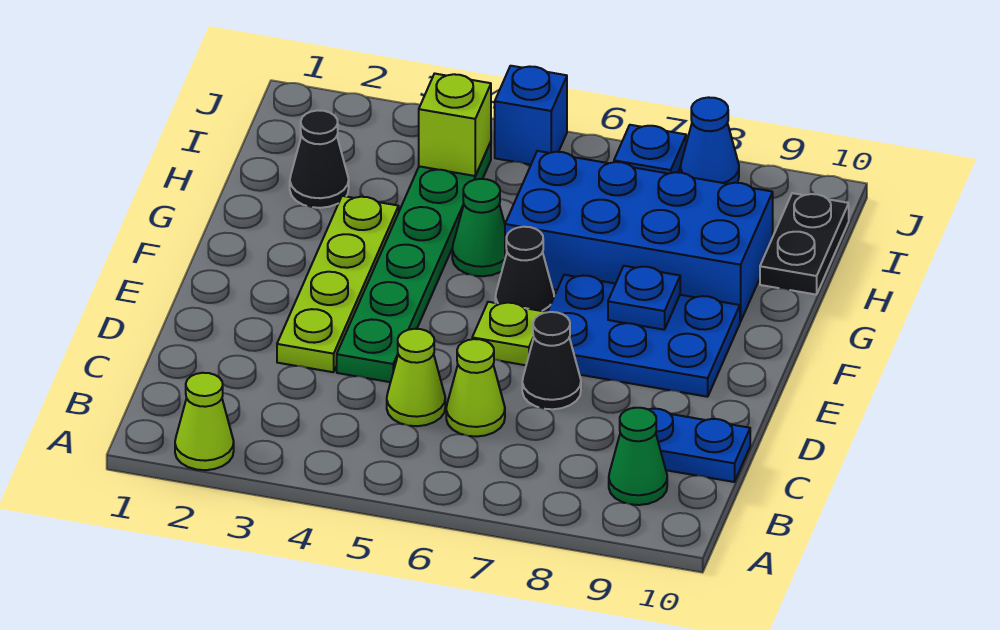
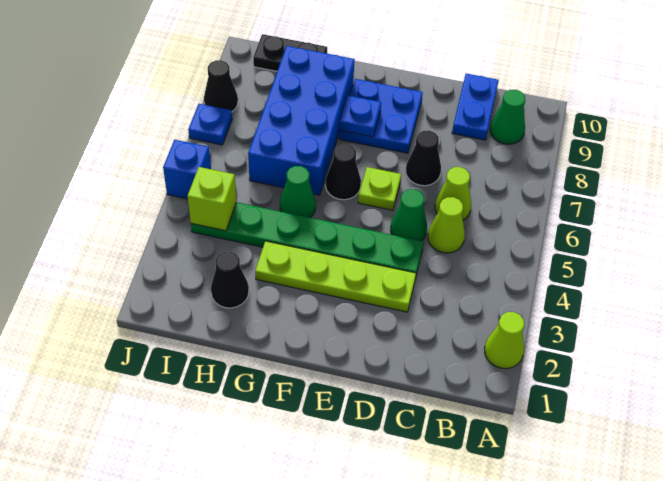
none -> green 1x1 cone [391,189,427,241]
blue 2x3 plate [548,275,740,397] -> blue 2x2 plate [339,79,423,153]
blue 1x1 cone [680,97,739,184] -> black 1x1 cone [204,60,238,111]

